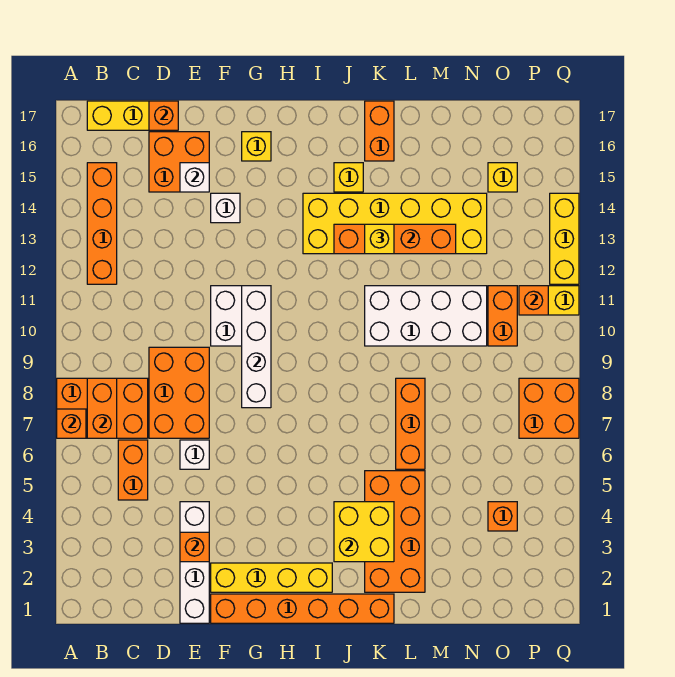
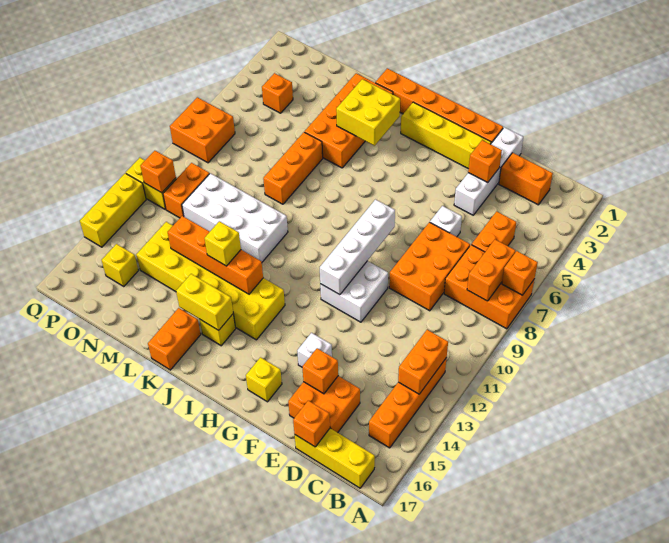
none -> orange 1x2 brick [398,330,448,394]
none -> orange 1x2 brick [499,153,553,205]
white 1x1 brick [180,163,209,192] -> orange 1x1 brick [302,348,338,394]
none -> yellow 1x2 brick [176,274,233,330]

